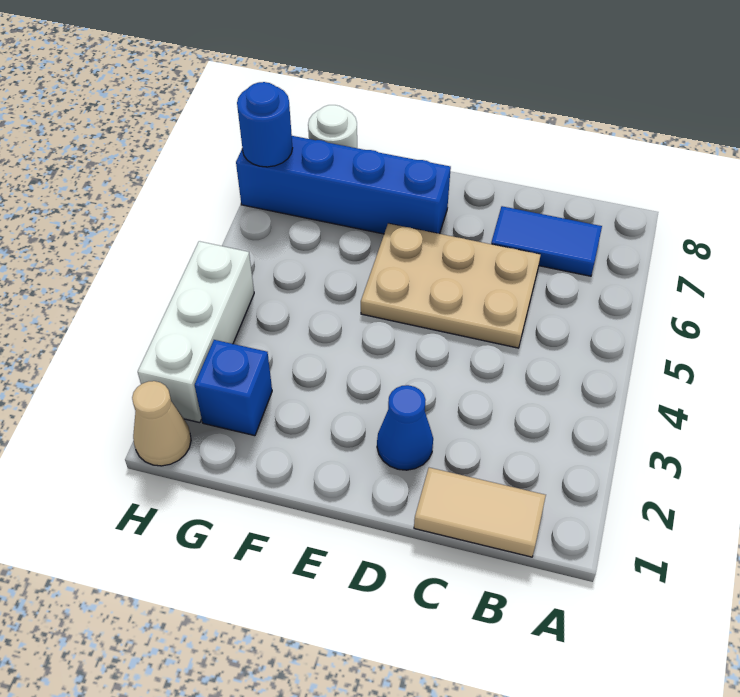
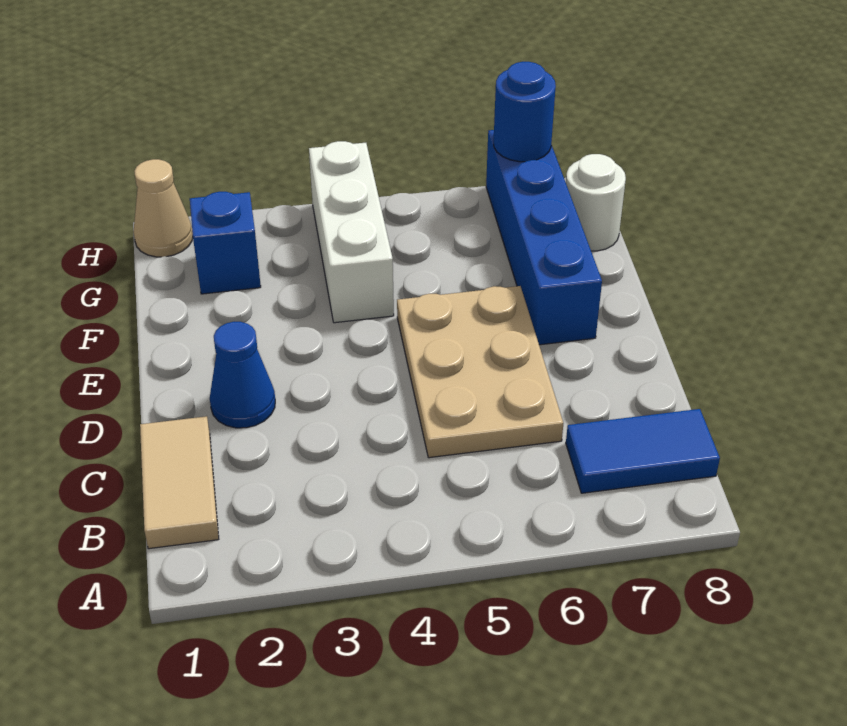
blue 1x2 tile [491,206,602,276] -> blue 1x2 tile turned to [566,409,720,493]
white 1x3 brick [138,241,254,423] -> white 1x3 brick turned to [309,141,394,323]

